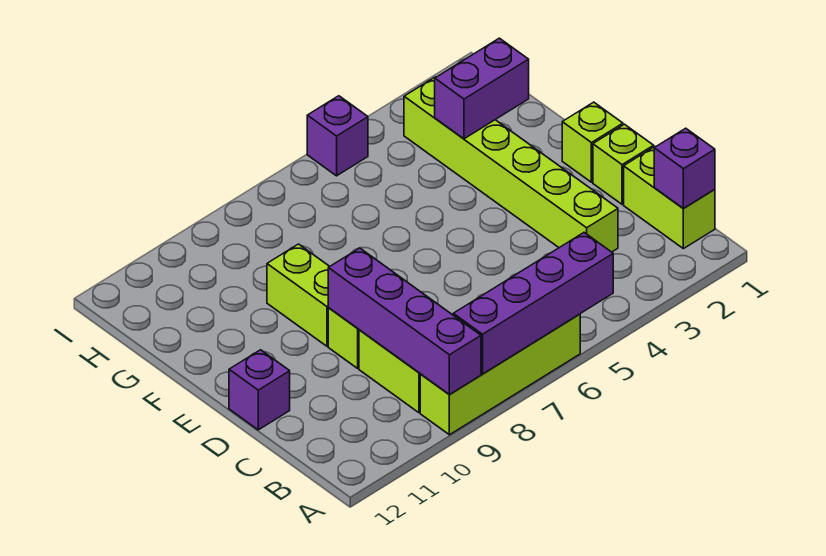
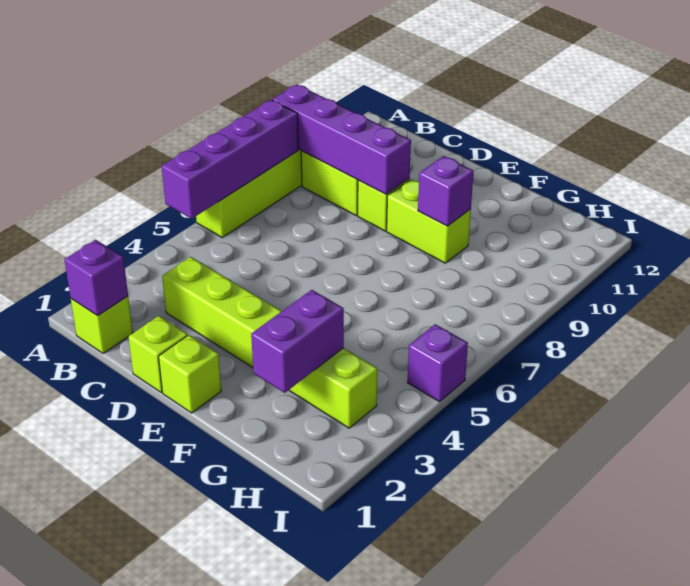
lime 1x2 brick [624,147,715,249] -> lime 1x1 brick [71,296,133,354]
purple 1x1 brick [229,350,290,430] -> purple 1x1 brick moved to [418,156,473,226]

